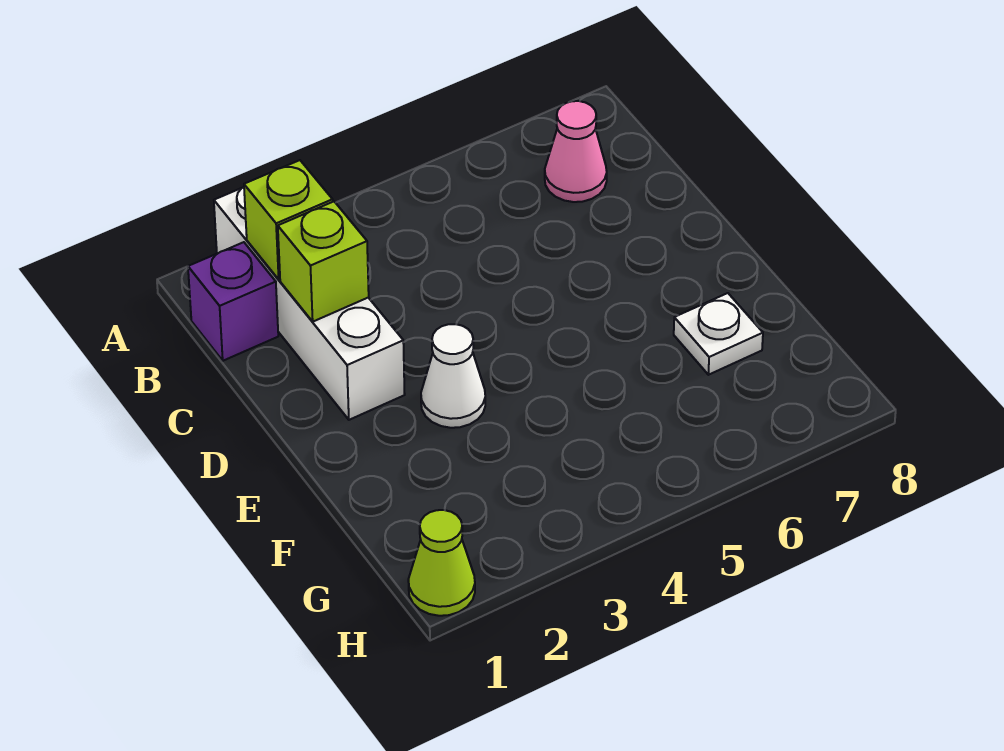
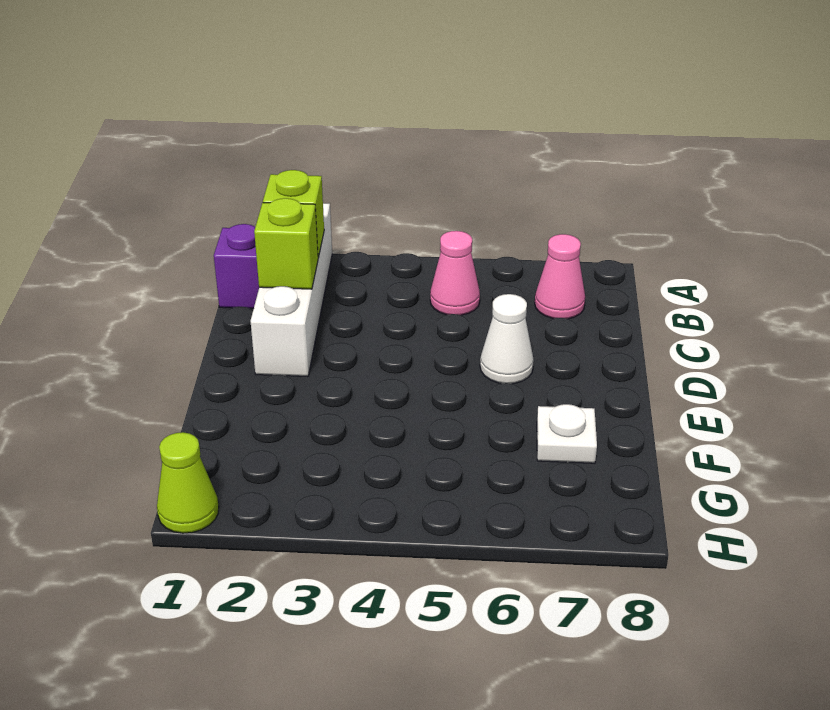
none -> pink 1x1 cone [430,231,480,315]
white 1x1 cone [421,324,485,428] -> white 1x1 cone moved to [480,294,534,384]

